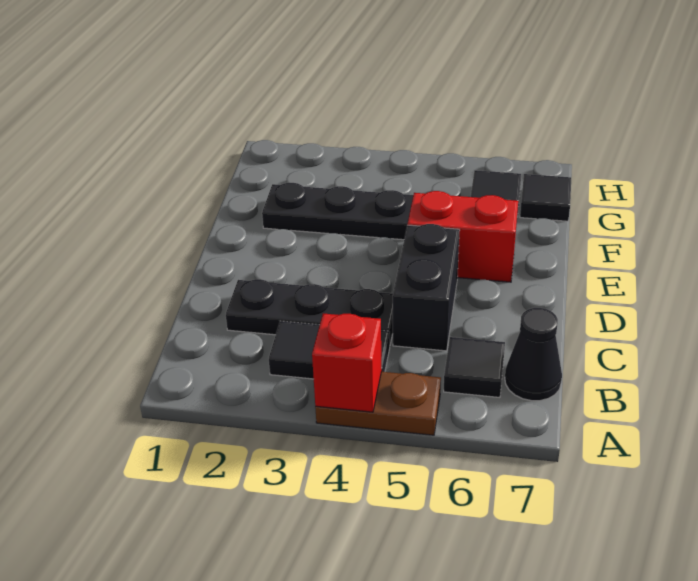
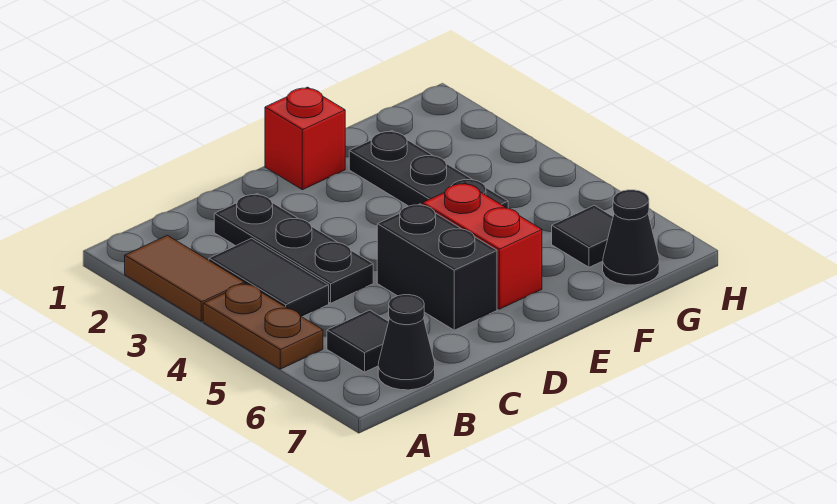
none -> brown 1x2 tile [125,235,244,321]
red 1x1 brick [312,313,382,412] -> red 1x1 brick moved to [265,87,345,190]
black 1x2 brick [393,224,459,351] -> black 1x2 brick turned to [377,204,497,330]
black 1x1 tile [520,174,571,221] -> black 1x1 cone [603,190,659,285]

